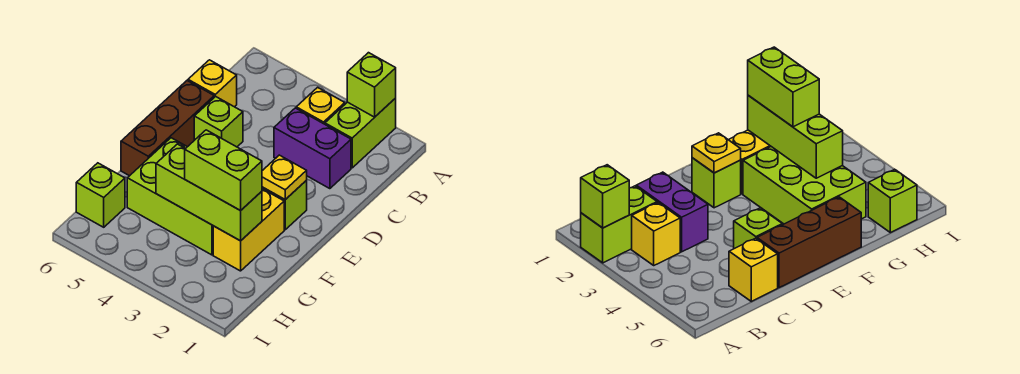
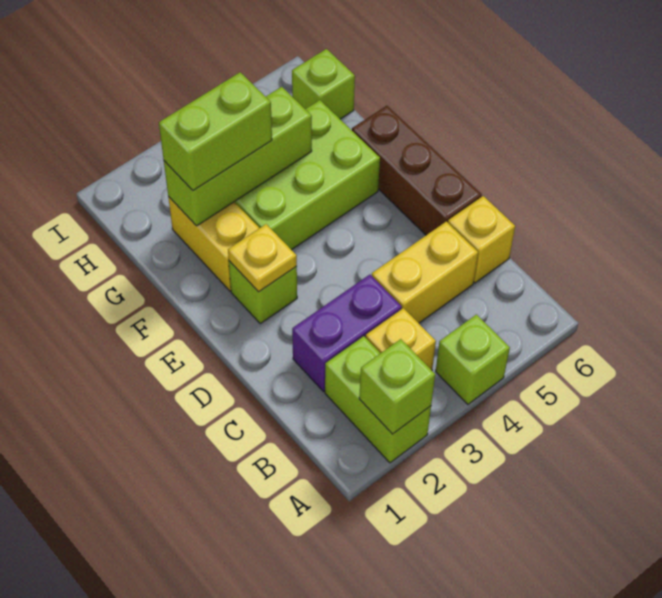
none -> yellow 1x2 brick [372,221,478,323]
lime 1x1 brick [194,96,243,147] -> lime 1x1 brick moved to [436,315,510,404]

